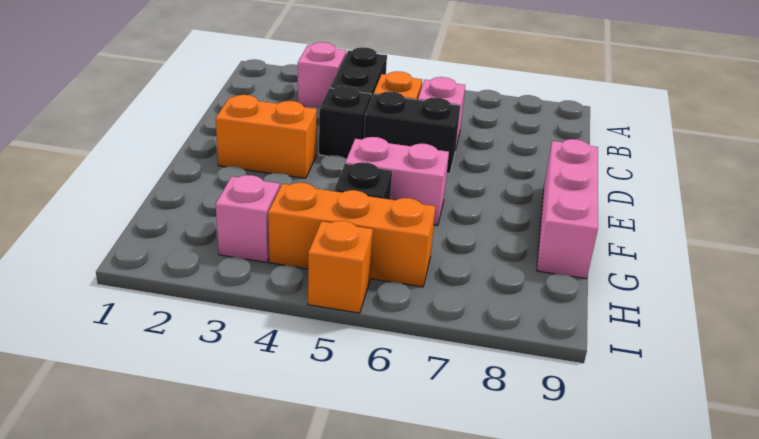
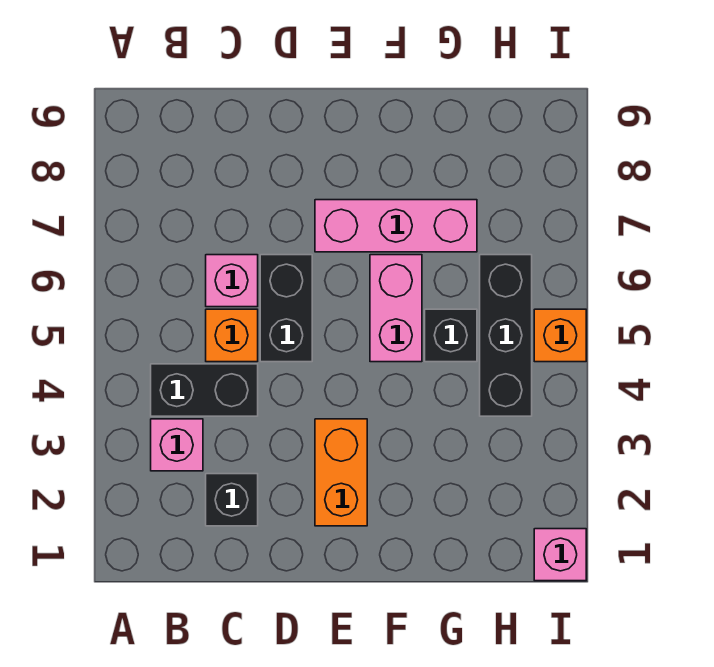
black 1x1 brick [319,86,371,159] -> black 1x1 brick moved to [206,474,258,526]
pink 1x3 brick [537,139,598,279] -> pink 1x3 brick moved to [315,200,477,252]
pink 1x1 brick [216,175,280,262] -> pink 1x1 brick moved to [534,529,586,581]
orange 1x3 brick [268,183,436,287] -> black 1x3 brick [480,255,532,416]

